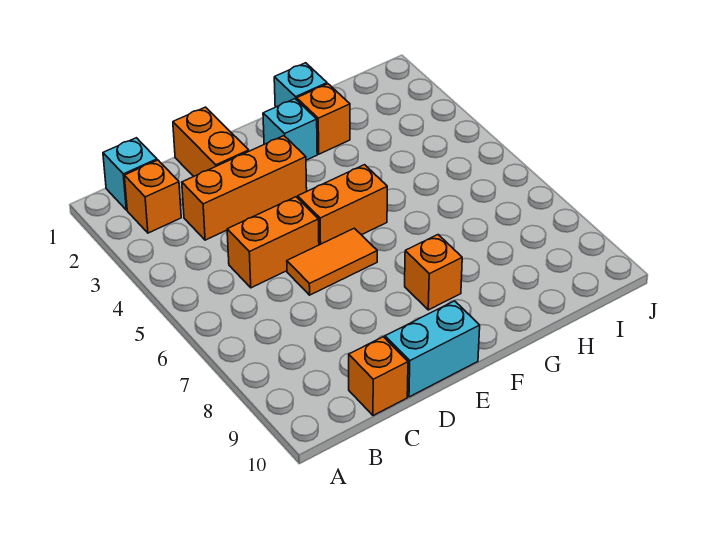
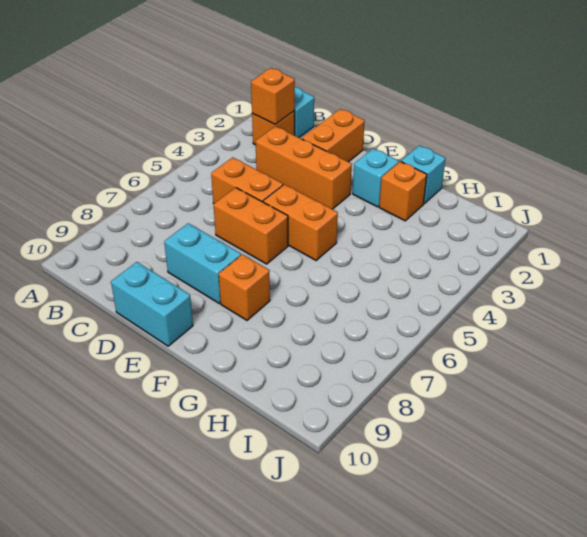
orange 1x1 brick [349,337,408,416] -> orange 1x1 brick moved to [251,68,295,124]
orange 1x2 tile [287,228,377,295] -> orange 1x2 brick [213,188,288,264]
none -> cyan 1x2 brick [164,223,241,303]

